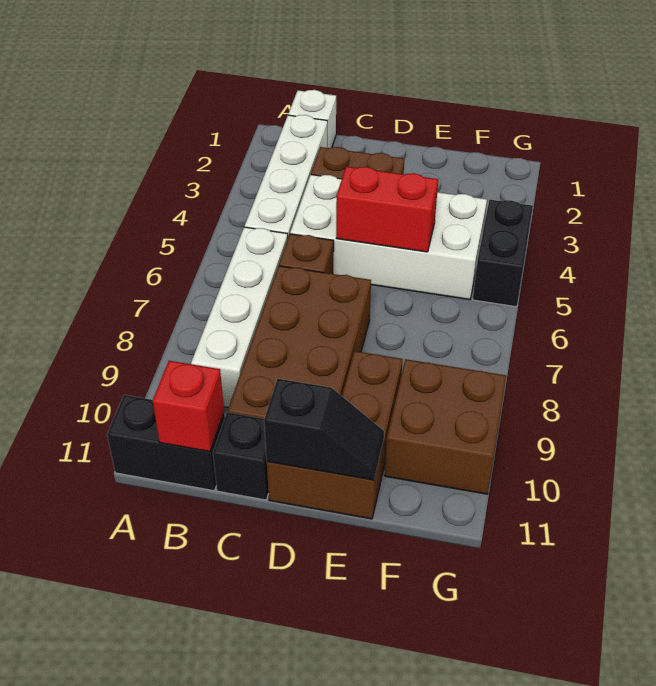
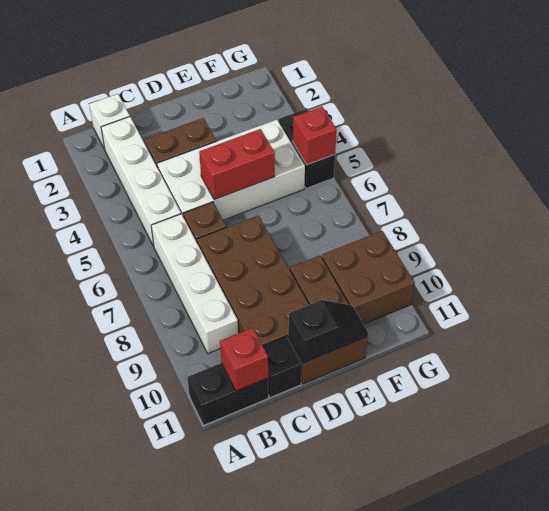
none -> red 1x1 brick [293,107,337,165]

